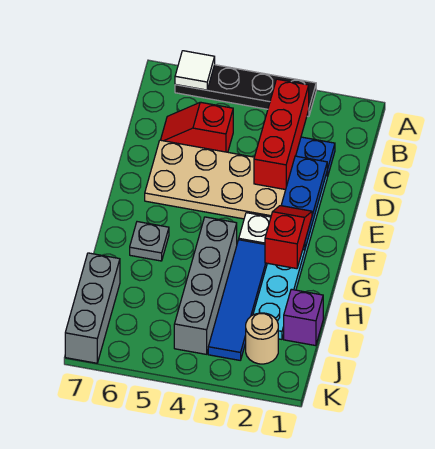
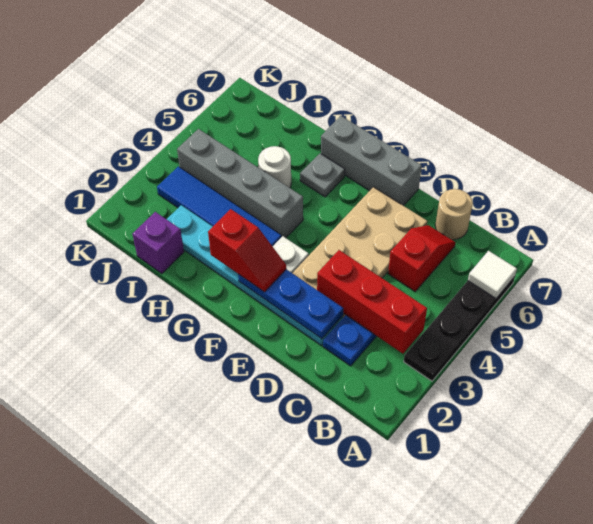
none -> white 1x1 round brick [258,146,291,188]
grey 1x3 brick [65,253,120,363] -> grey 1x3 brick moved to [321,116,422,206]
tan 1x1 round brick [246,313,278,364] -> tan 1x1 round brick moved to [435,189,473,240]

